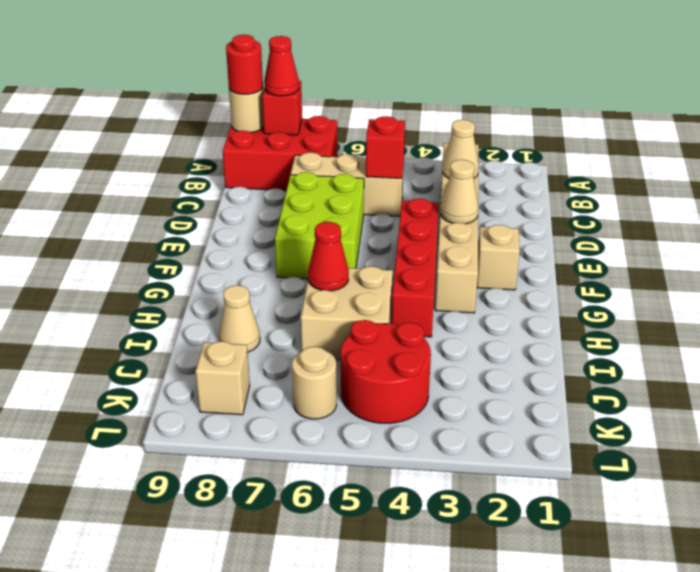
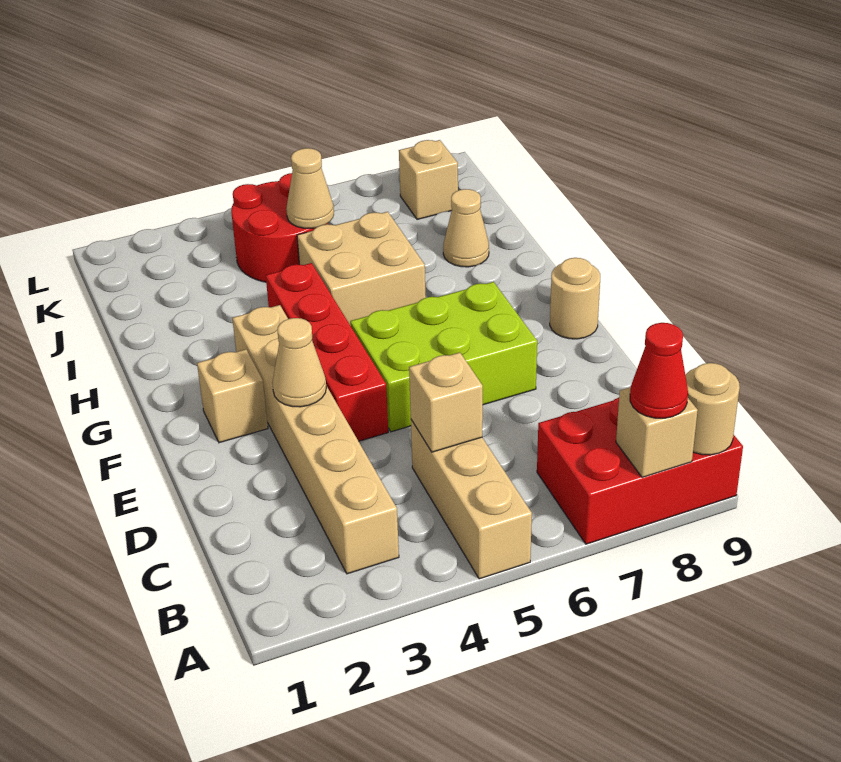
red 1x1 brick [262,81,302,135] -> tan 1x1 brick [616,387,698,477]
red 1x1 round brick [226,35,263,94] -> none
tan 1x1 cone [442,120,479,178] -> tan 1x1 cone moved to [286,148,334,228]
tan 1x3 brick [291,152,404,216] -> tan 1x3 brick turned to [411,420,532,579]
red 1x1 brick [366,116,405,178] -> tan 1x1 brick [409,352,483,452]
lime 2x3 brick [275,172,364,279] -> lime 2x3 brick turned to [350,282,537,432]
red 1x1 cone [308,222,349,291] -> none
tan 1x1 round brick [292,347,337,419] -> tan 1x1 round brick moved to [550,258,600,339]

